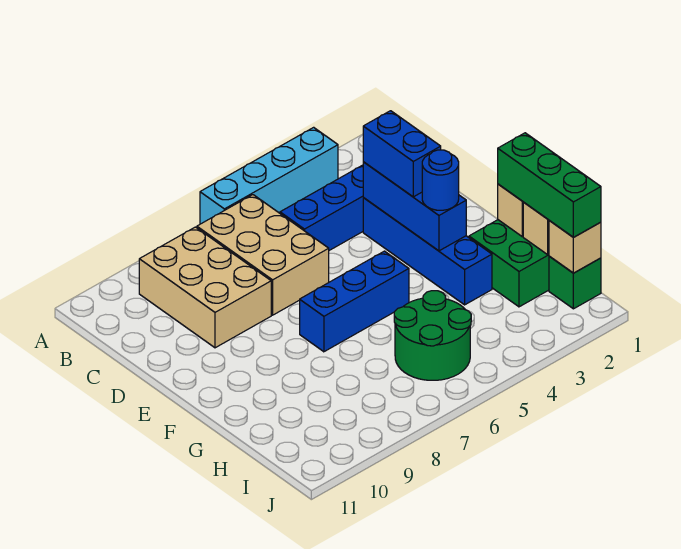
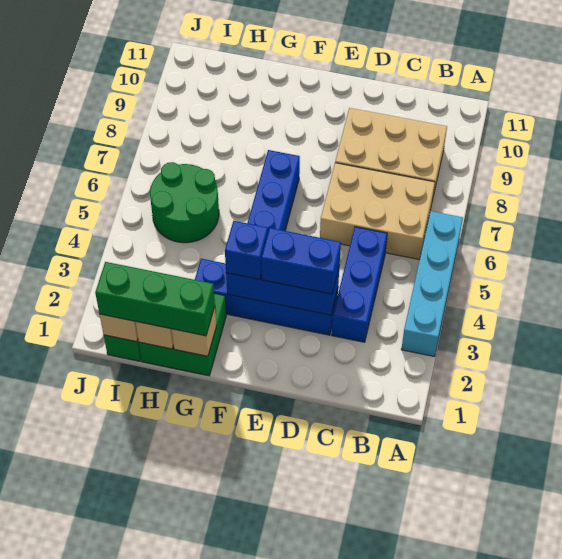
blue 1x1 round brick [422,150,459,210] -> blue 1x1 brick [225,221,268,279]

